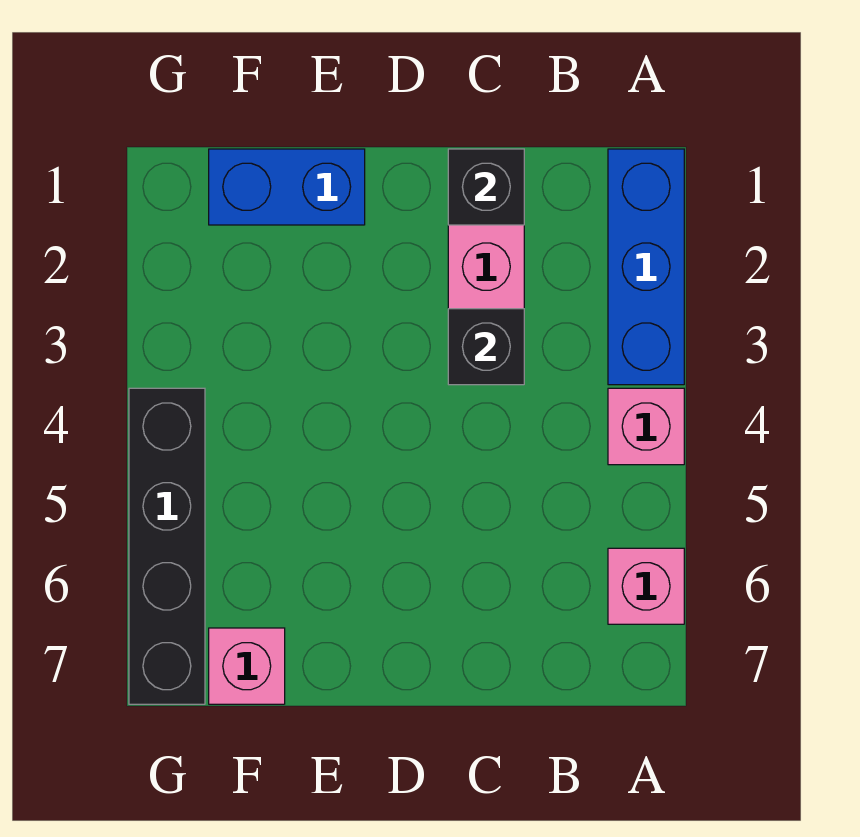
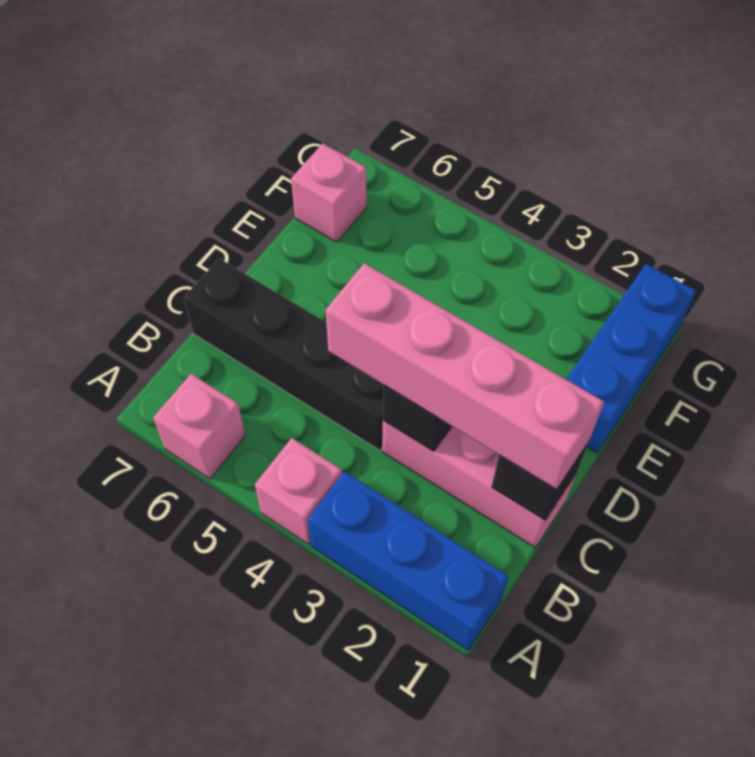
none -> pink 1x4 brick [326,263,604,490]
blue 1x2 brick [209,149,365,225] -> blue 1x3 brick [566,264,696,453]
black 1x4 brick [129,388,205,704] -> black 1x4 brick moved to [184,258,383,450]

